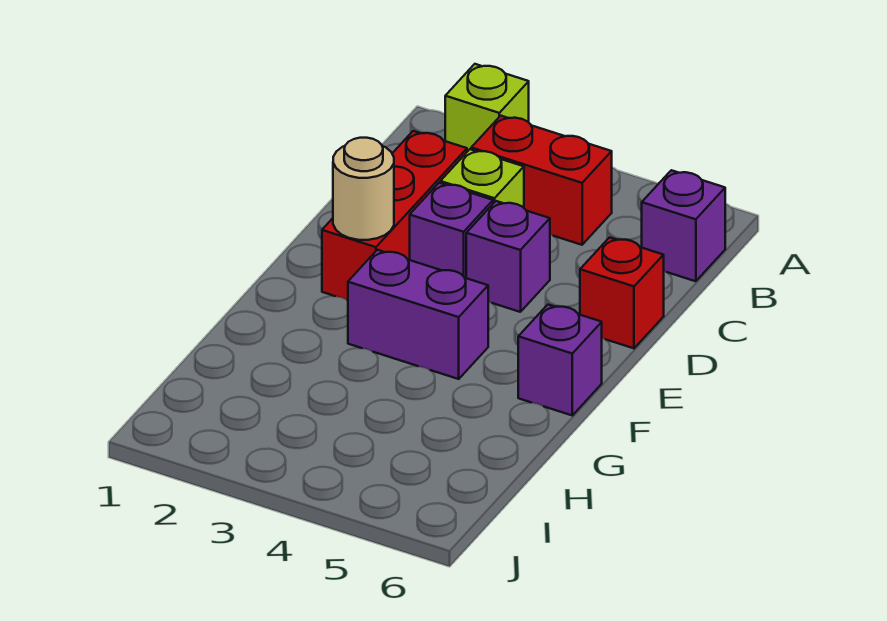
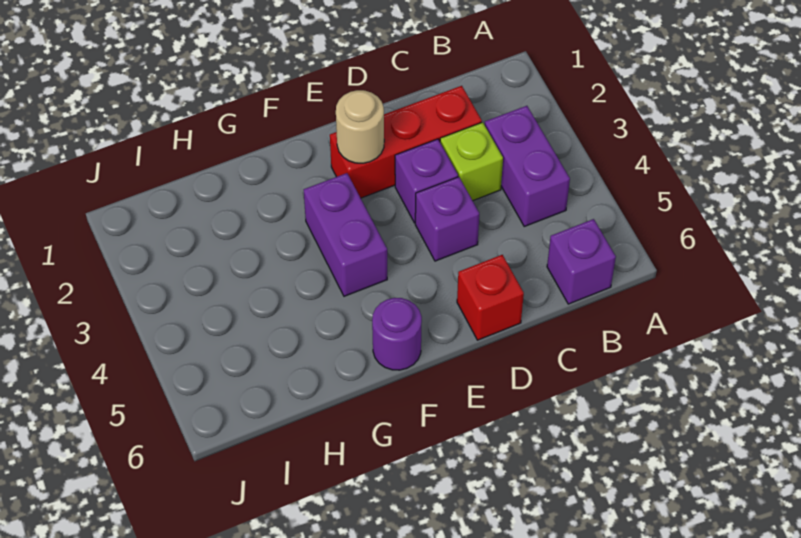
lime 1x1 brick [445,64,529,152] -> none
red 1x2 brick [471,116,612,245] -> purple 1x2 brick [485,106,570,226]
purple 1x1 brick [518,305,602,415] -> purple 1x1 round brick [372,298,422,370]

